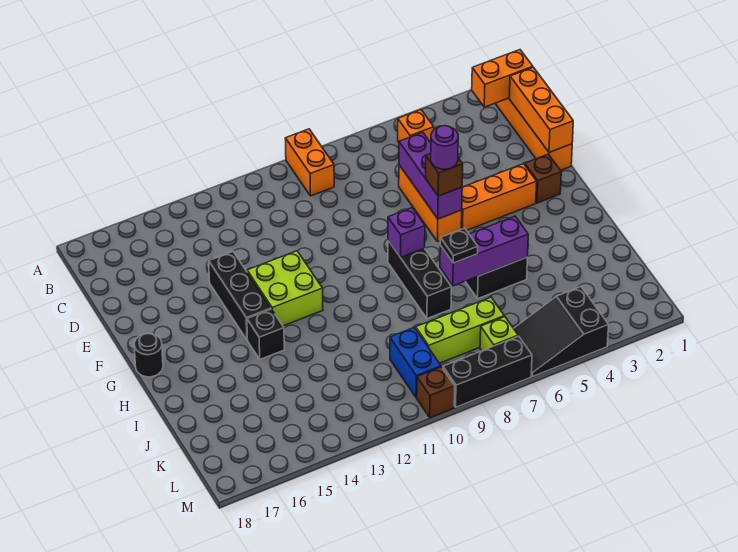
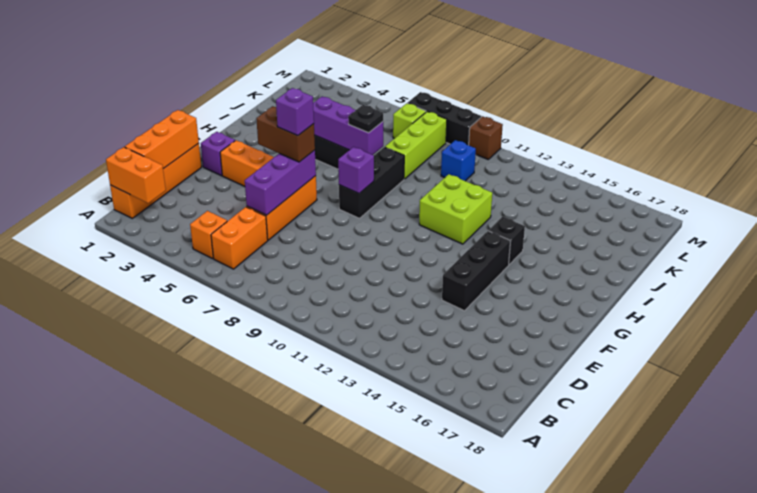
orange 1x2 brick [285,129,334,196] -> orange 1x2 brick moved to [211,207,268,269]
brown 1x1 brick [525,154,561,203] -> purple 1x1 brick [201,132,235,176]
brown 1x1 brick [426,153,463,196] -> brown 1x2 brick [256,106,315,162]
purple 1x1 round brick [431,126,458,169] -> purple 1x1 brick [276,88,314,136]
lime 2x2 brick [247,251,323,326] -> lime 2x2 brick moved to [419,174,492,244]
black 1x1 round brick [134,334,163,377] -> none
lime 1x3 brick [416,297,504,363] -> lime 1x3 brick turned to [385,111,447,179]
blue 1x2 brick [390,327,441,398] -> blue 1x1 brick [441,140,476,181]
black 2x3 slope [514,287,609,377] -> none

